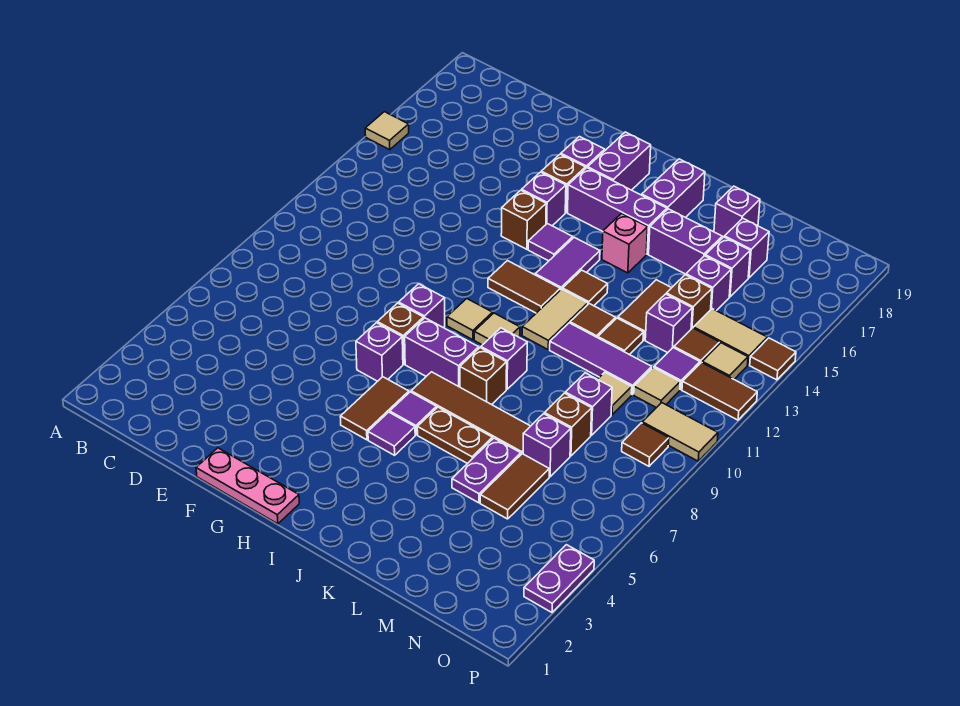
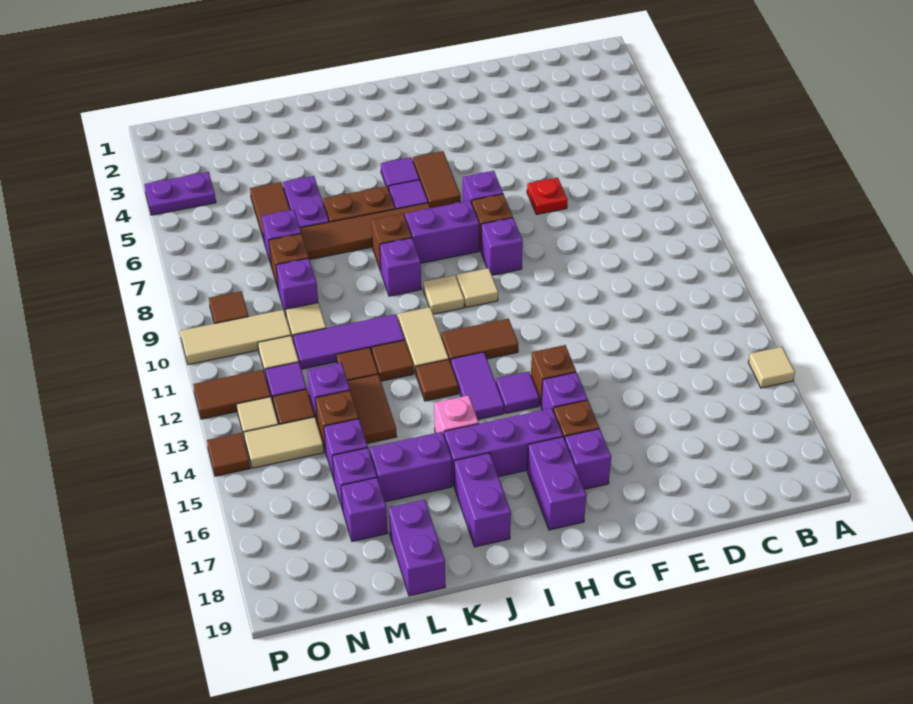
none -> red 1x1 plate [527,178,568,215]
pink 1x3 plate [196,448,299,524] -> none
purple 1x1 brick [714,186,760,237] -> purple 1x2 brick [389,500,445,596]
tan 1x2 tile [642,403,718,461] -> tan 1x3 tile [180,310,291,365]
purple 1x2 plate [524,545,594,612] -> purple 1x2 plate turned to [144,172,216,215]

